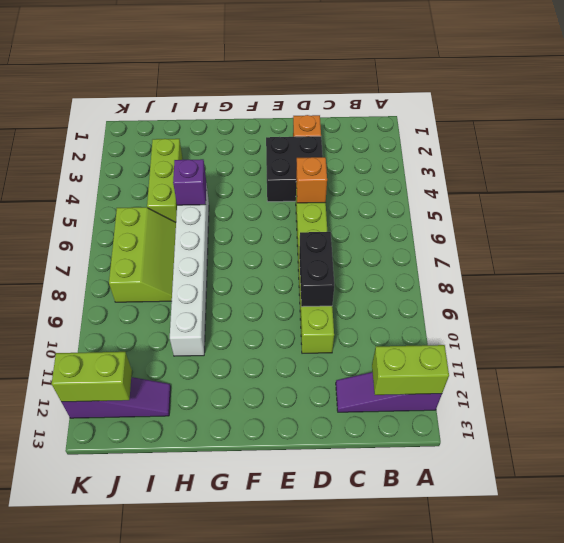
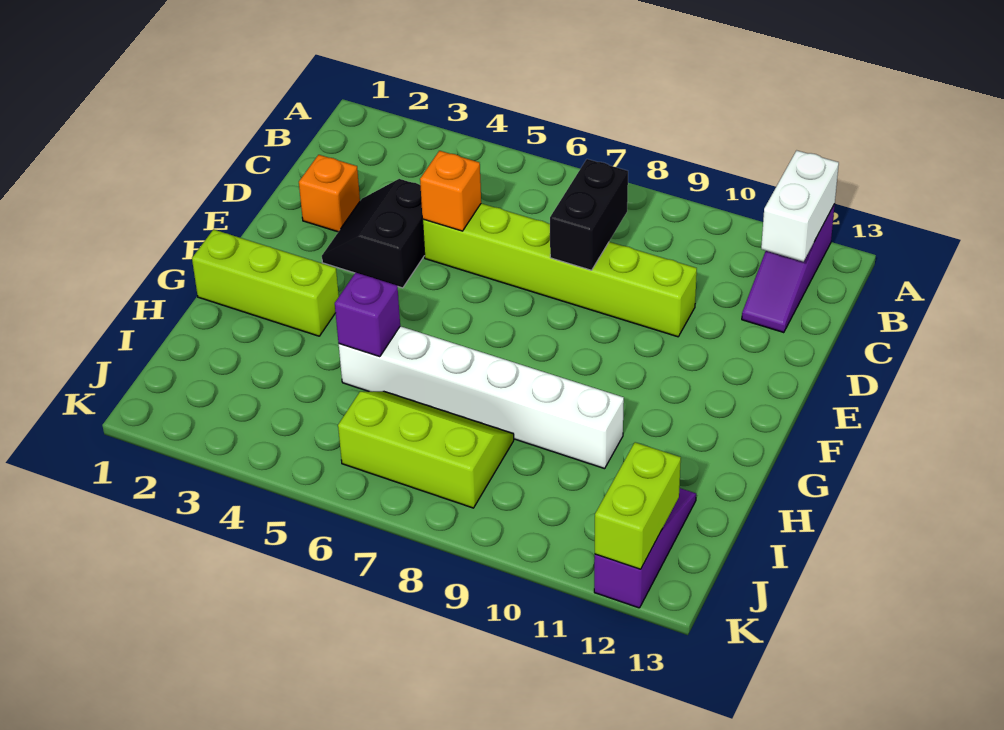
lime 1x2 brick [372,345,449,395] -> white 1x2 brick [761,150,839,262]
black 2x2 brick [266,136,323,202] -> black 2x2 slope [322,179,425,288]
black 1x2 brick [299,232,334,307] -> black 1x2 brick turned to [550,159,628,270]
lime 1x3 brick [147,139,183,222] -> lime 1x3 brick moved to [192,229,339,336]

